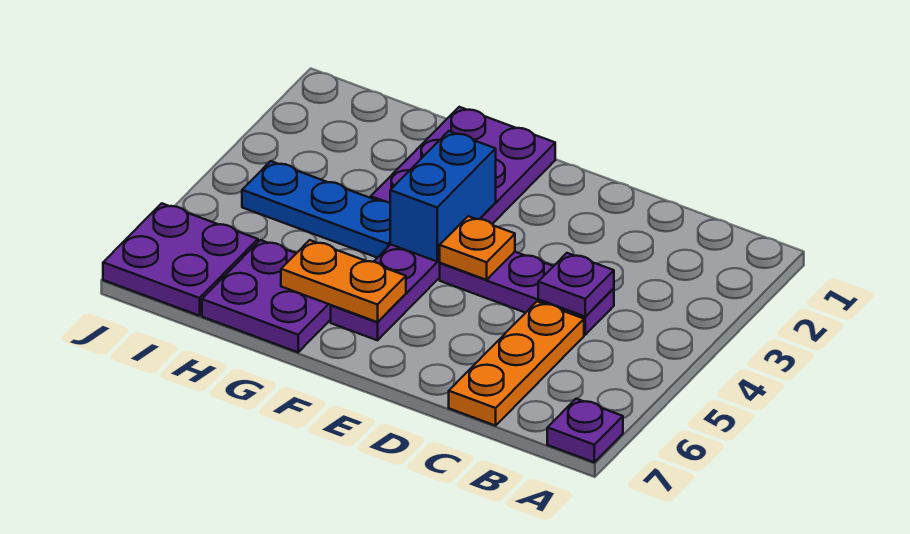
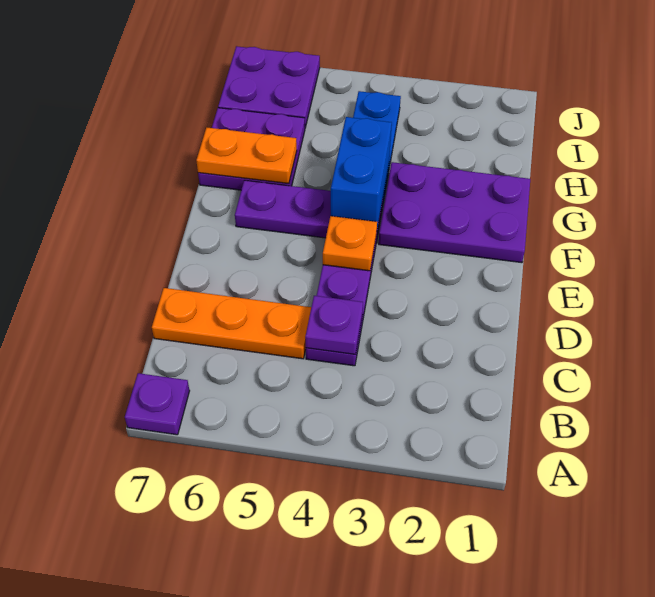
blue 1x2 brick [390,131,496,261] -> blue 1x2 brick turned to [331,117,392,229]
orange 1x2 plate [281,240,406,322] -> orange 1x2 plate turned to [196,127,297,184]

